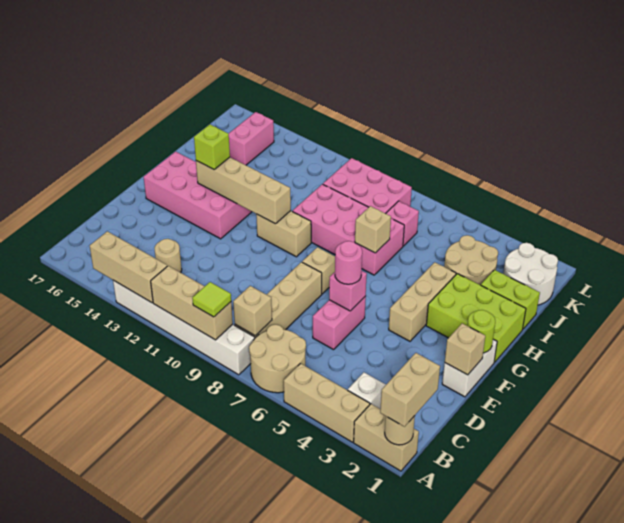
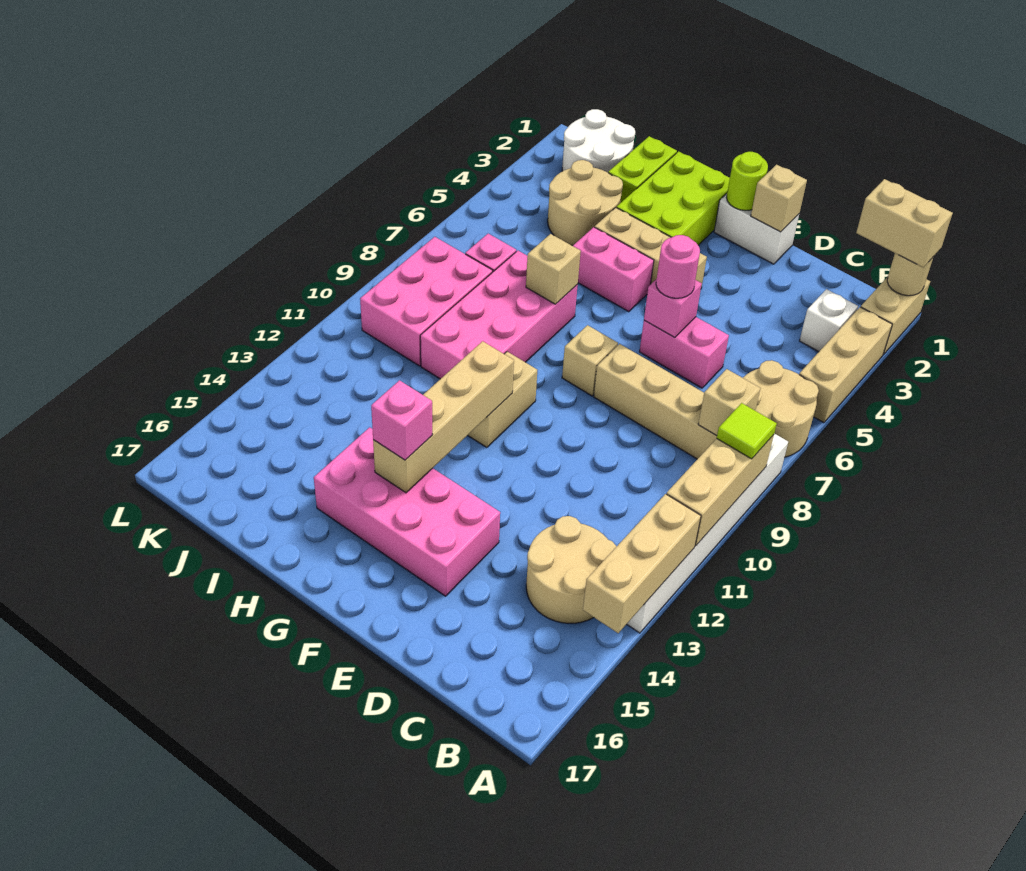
tan 1x1 round brick [154,239,182,273] -> tan 2x2 round brick [526,516,616,623]
pink 2x4 brick [144,152,252,239] -> pink 2x4 brick turned to [314,427,500,596]
lime 1x1 brick [194,124,230,170] -> pink 1x1 brick [371,380,433,460]
pink 1x2 brick [229,112,274,165] -> pink 1x2 brick moved to [573,227,654,312]

